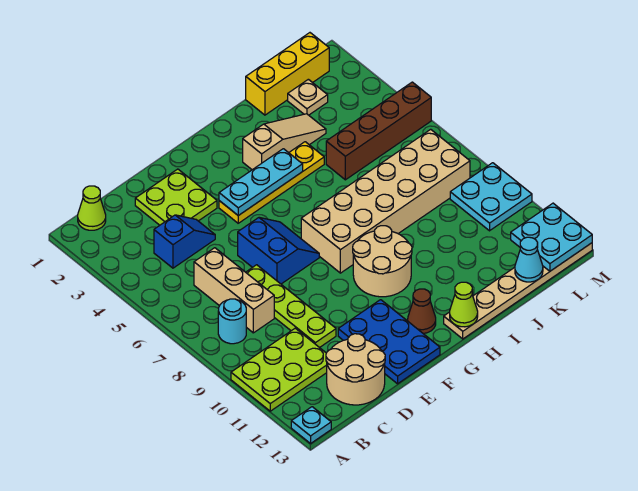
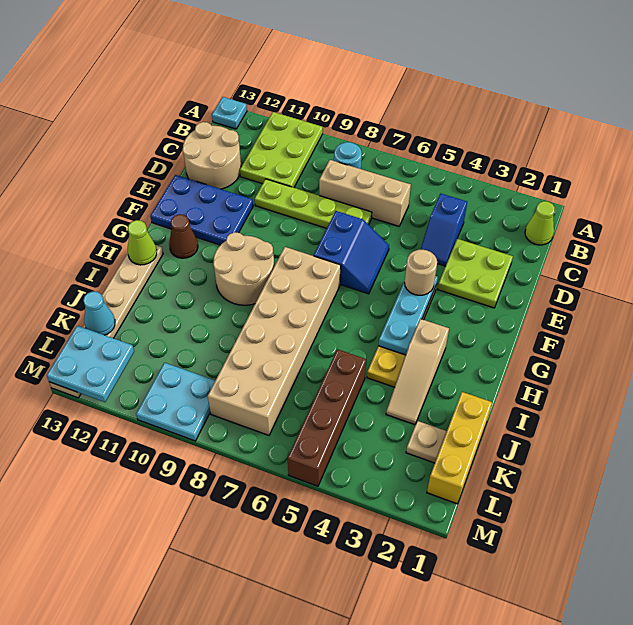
blue 2x2 slope [238,217,319,284] -> blue 2x2 slope turned to [314,211,389,294]
none -> tan 1x1 round brick [405,250,437,295]

